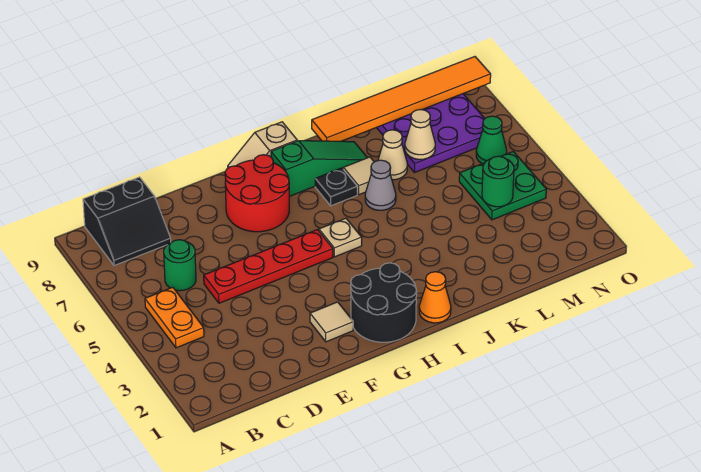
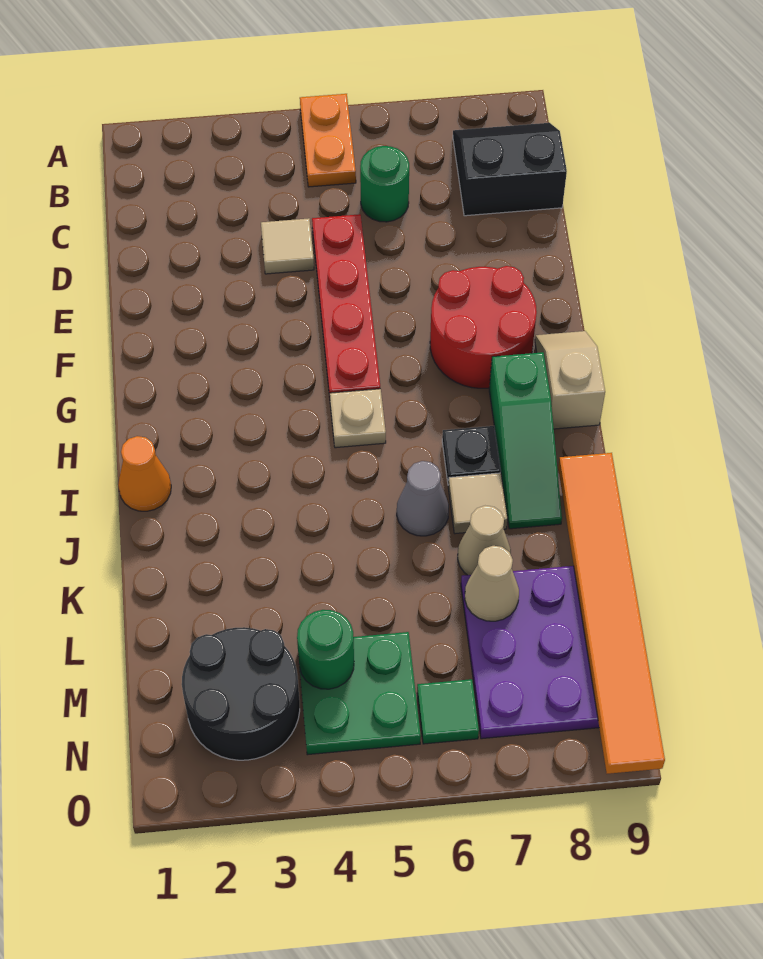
orange 1x2 plate [145,287,204,348] -> orange 1x2 plate turned to [300,94,356,187]
black 2x2 slope [83,177,171,266] -> black 2x2 slope turned to [453,123,567,216]
tan 1x1 tile [310,302,353,342] -> tan 1x1 tile moved to [261,218,314,274]
black 2x2 round brick [351,263,417,342] -> black 2x2 round brick moved to [182,627,300,760]
green 1x1 cone [476,116,507,164] -> green 1x1 tile [417,679,479,744]

